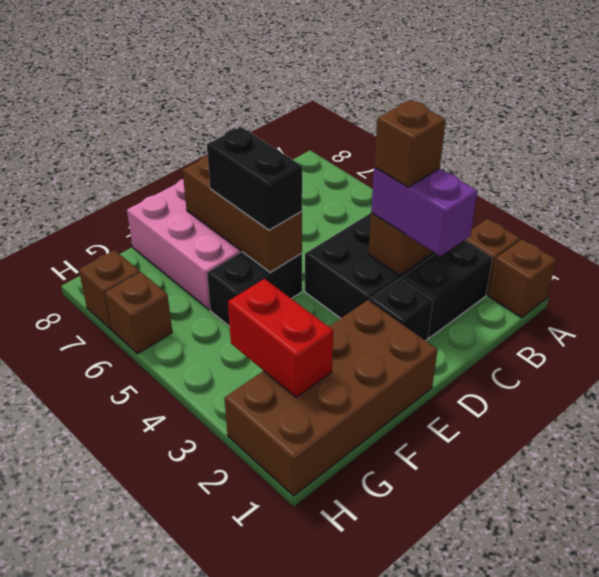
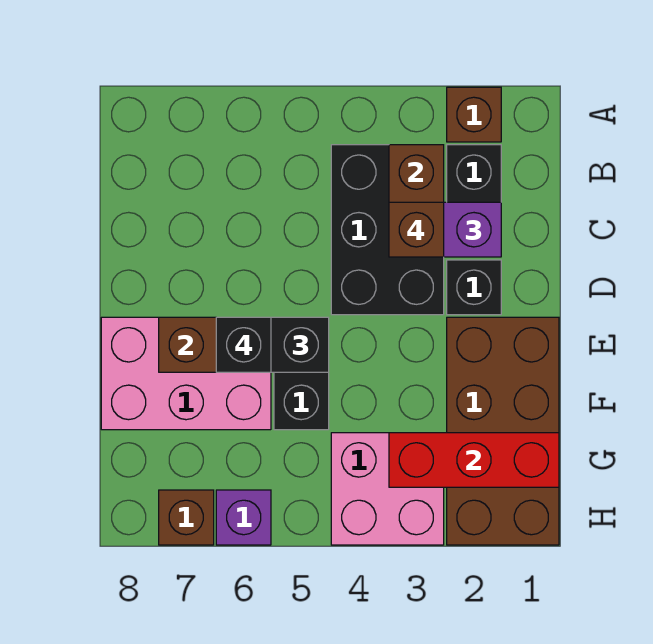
brown 1x1 brick [489,239,556,318] -> none
none -> black 1x1 brick [216,317,271,372]
red 1x2 brick [228,279,333,397] -> red 1x3 brick [389,433,559,487]
none -> pink 2x2 brick [331,433,444,545]
brown 1x1 brick [105,272,172,354] -> purple 1x1 brick [216,490,271,545]

